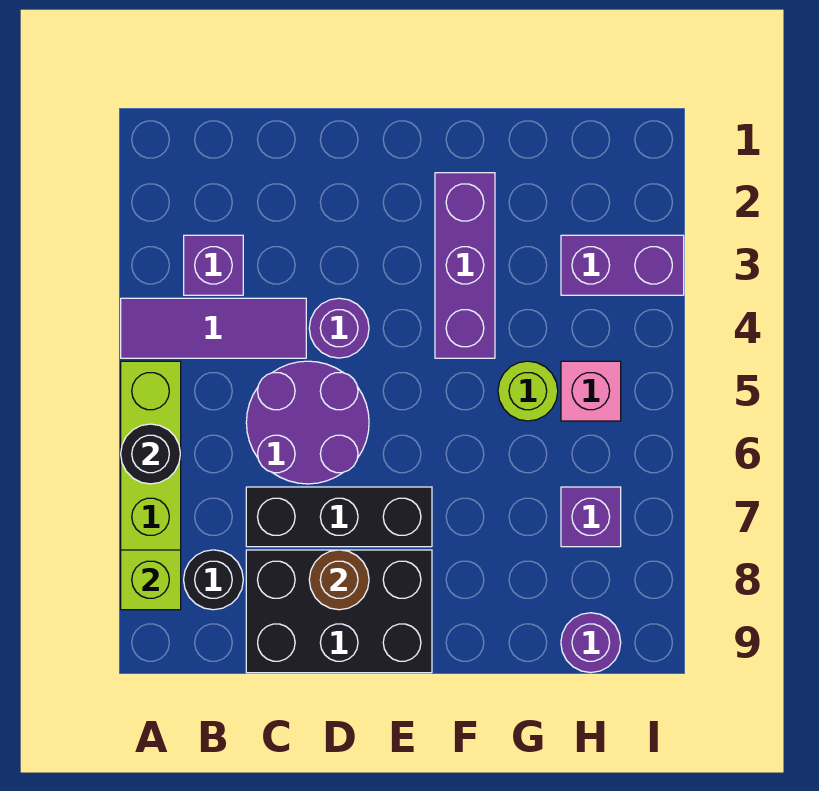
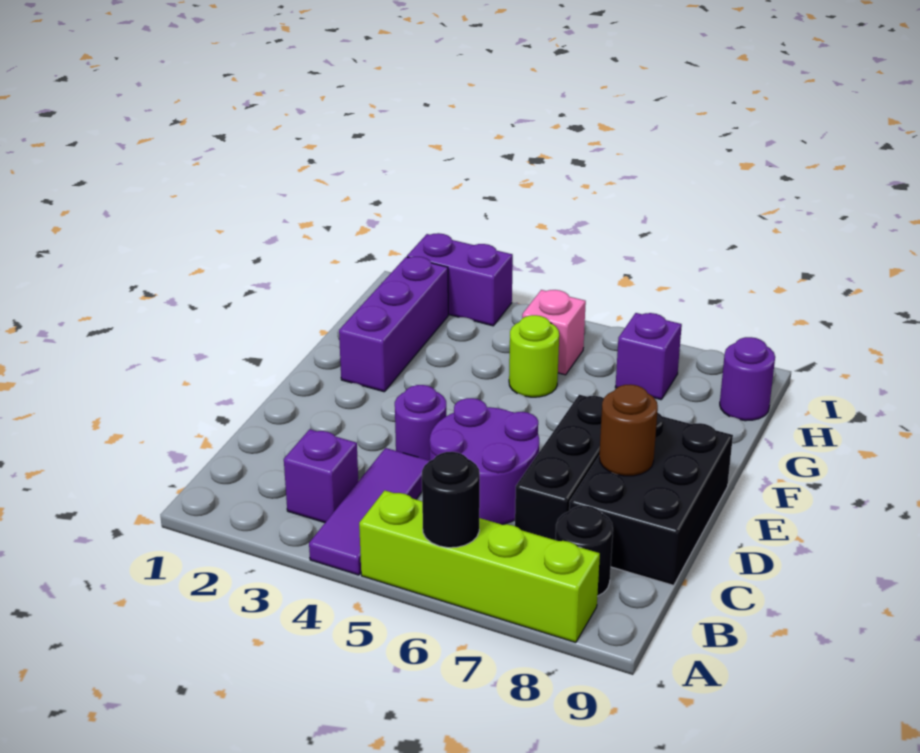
lime 1x1 brick [121,550,181,610] -> none
purple 1x3 brick [435,173,495,358] -> purple 1x3 brick turned to [339,257,448,392]
purple 1x2 brick [561,235,684,295] -> purple 1x2 brick turned to [407,233,513,326]

